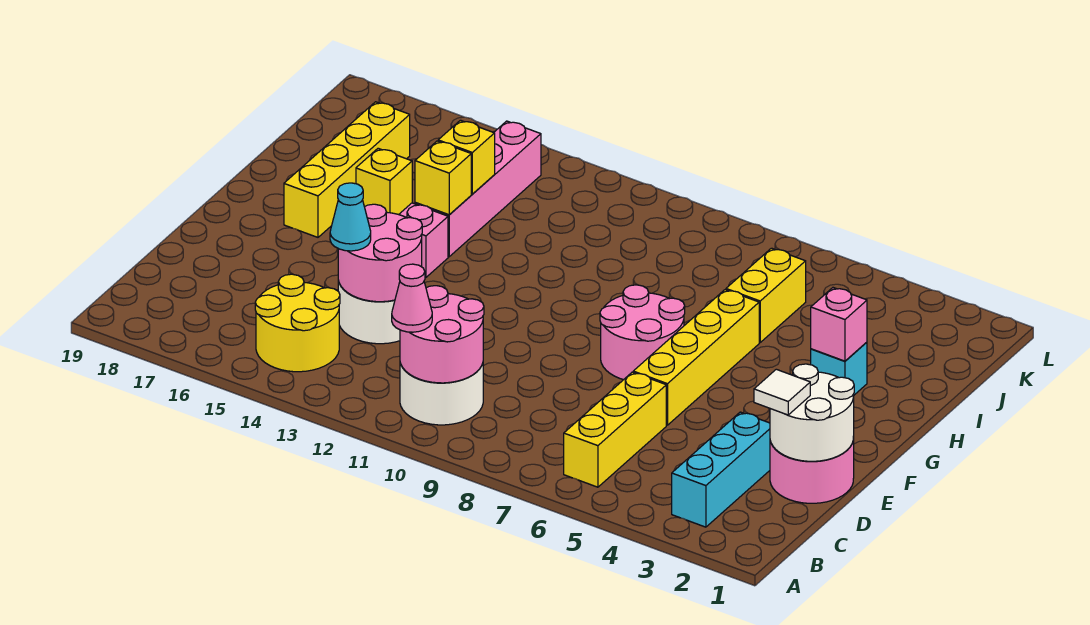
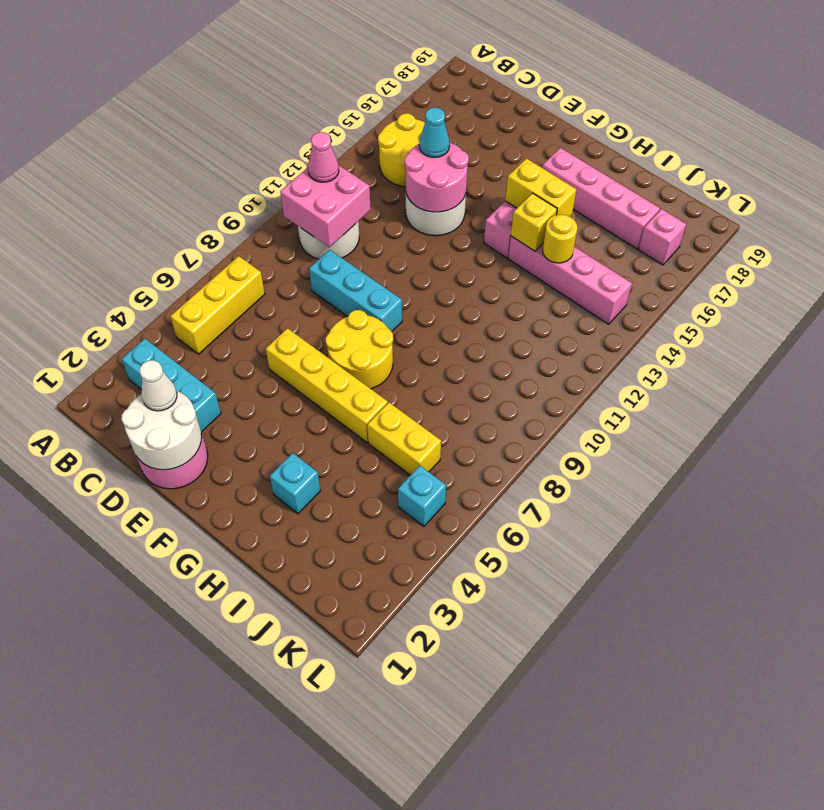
yellow 1x3 brick [564,372,666,487] -> yellow 1x3 brick turned to [170,256,265,354]
pink 2x2 round brick [400,286,484,383] -> pink 2x2 brick [280,165,371,247]
white 1x1 tile [754,369,810,415] -> white 1x1 cone [140,360,177,411]
none -> cyan 1x3 brick [309,250,402,332]
pink 2x2 round brick [600,285,685,380] -> yellow 2x2 round brick [326,310,393,389]
yellow 1x1 brick [356,148,412,215] -> yellow 1x2 brick [505,158,577,216]
yellow 1x4 brick [284,102,410,237] -> pink 1x4 brick [542,148,660,249]
pink 1x1 brick [811,288,867,361] -> pink 1x1 brick moved to [639,209,686,265]
yellow 1x1 brick [438,120,495,194] -> yellow 1x1 round brick [543,214,578,263]
none -> cyan 1x1 brick [398,466,446,526]

